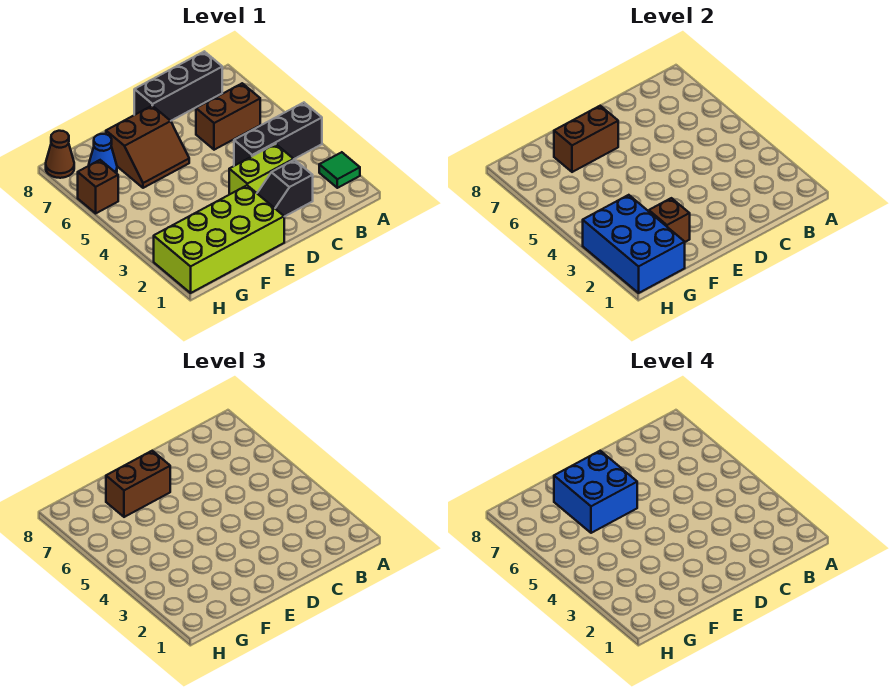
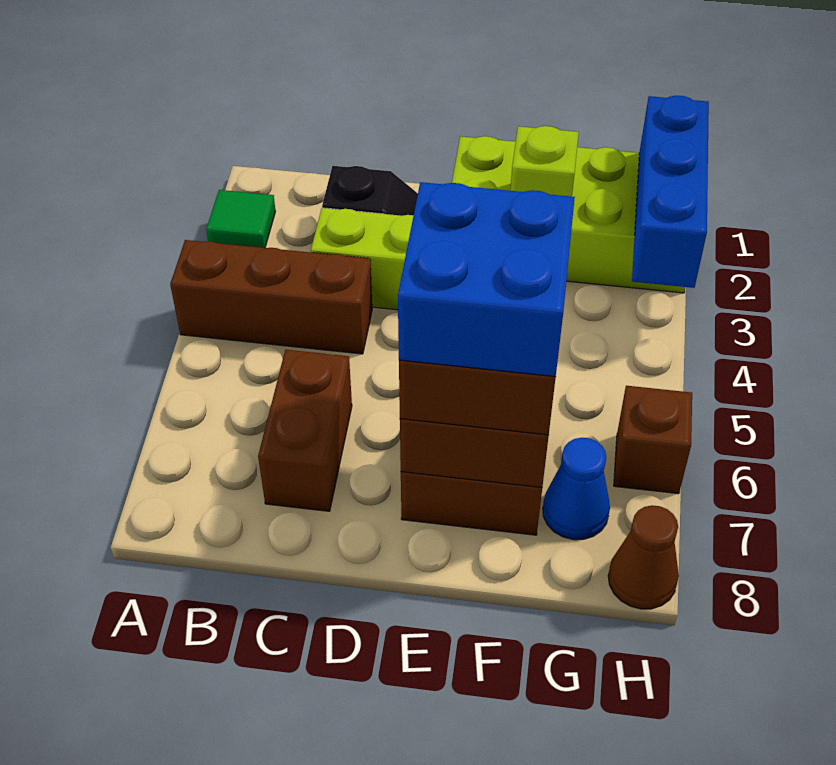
black 1x3 brick [234,103,322,166] -> brown 1x3 brick [170,240,372,354]
brown 1x2 brick [196,83,260,150] -> brown 1x2 brick turned to [258,350,352,511]
black 1x3 brick [134,51,222,121] -> none
brown 1x1 brick [649,198,690,242] -> lime 1x1 brick [510,126,579,197]
blue 2x3 brick [583,195,685,293] -> blue 1x3 brick [632,96,709,288]

